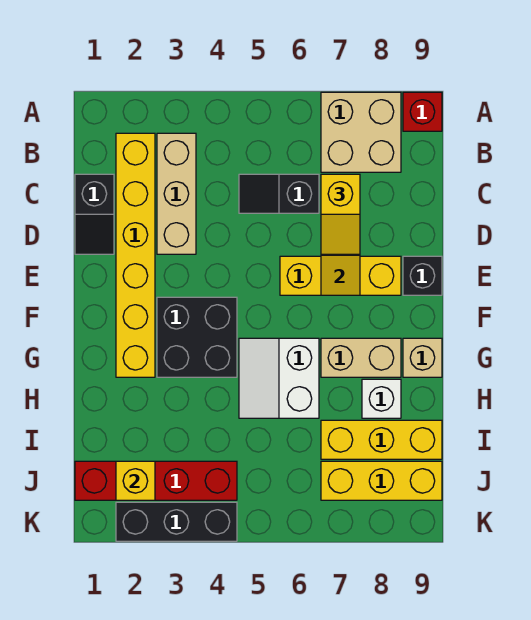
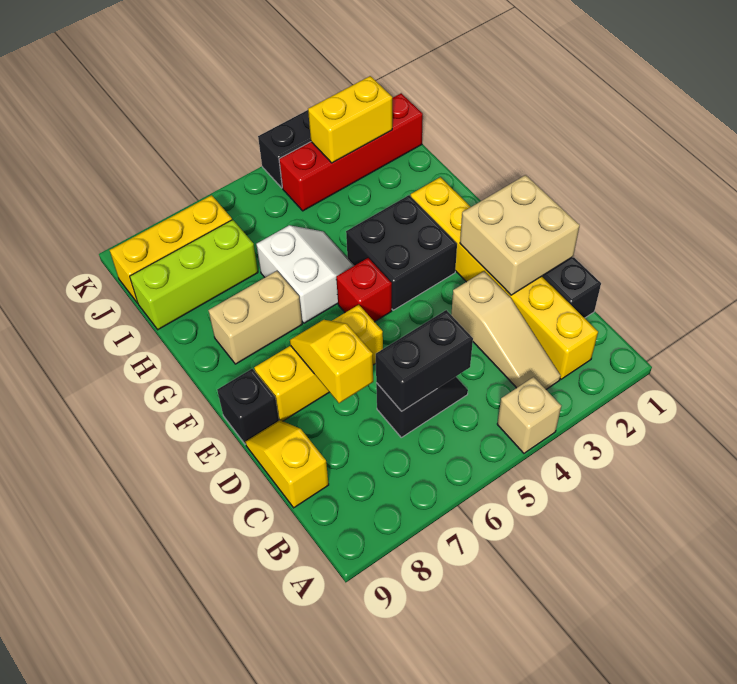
tan 2x2 brick [321,92,401,172] -> tan 2x2 brick moved to [460,175,580,295]
red 1x1 brick [403,92,442,131] -> red 1x1 brick moved to [336,258,392,322]
tan 1x3 brick [157,133,196,254] -> tan 1x3 slope [451,271,561,389]
none -> black 1x2 brick [376,310,473,411]
yellow 1x2 slope [321,174,360,254] -> yellow 1x2 slope moved to [246,420,329,508]
tan 1x1 brick [403,338,442,377] -> tan 1x1 brick moved to [497,377,561,453]
white 1x1 brick [362,379,401,418] -> none
yellow 1x3 brick [321,420,442,459] -> lime 1x3 brick [130,220,258,330]
yellow 1x1 brick [116,461,155,500] -> yellow 1x2 brick [308,76,392,163]

